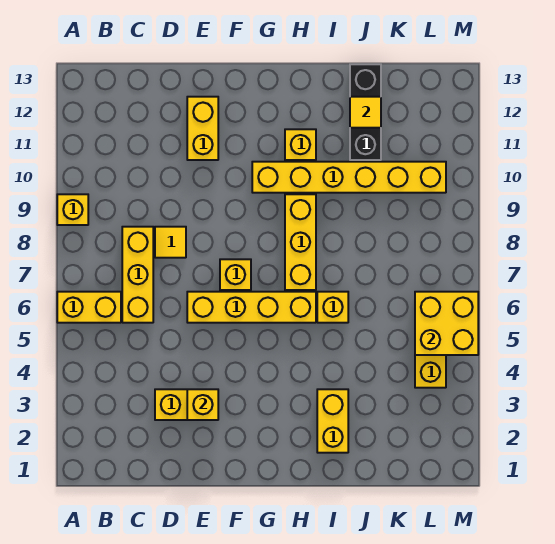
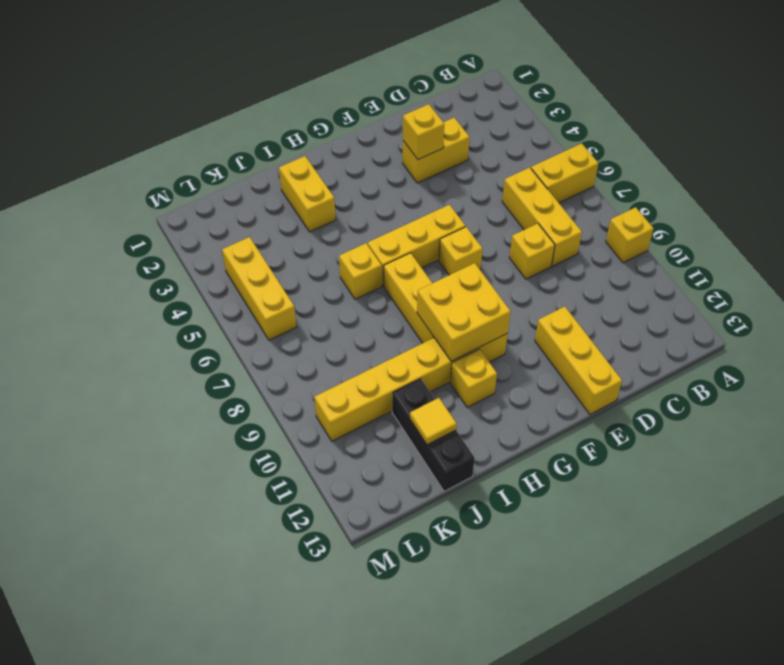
yellow 1x1 tile [155,227,186,258] -> yellow 1x1 brick [509,223,555,279]
yellow 1x4 brick [187,292,316,323] -> yellow 1x3 brick [368,205,465,286]
yellow 1x2 brick [187,97,218,160] -> yellow 1x3 brick [535,307,622,414]
yellow 2x2 brick [415,292,478,355] -> yellow 2x2 brick moved to [417,263,511,361]

